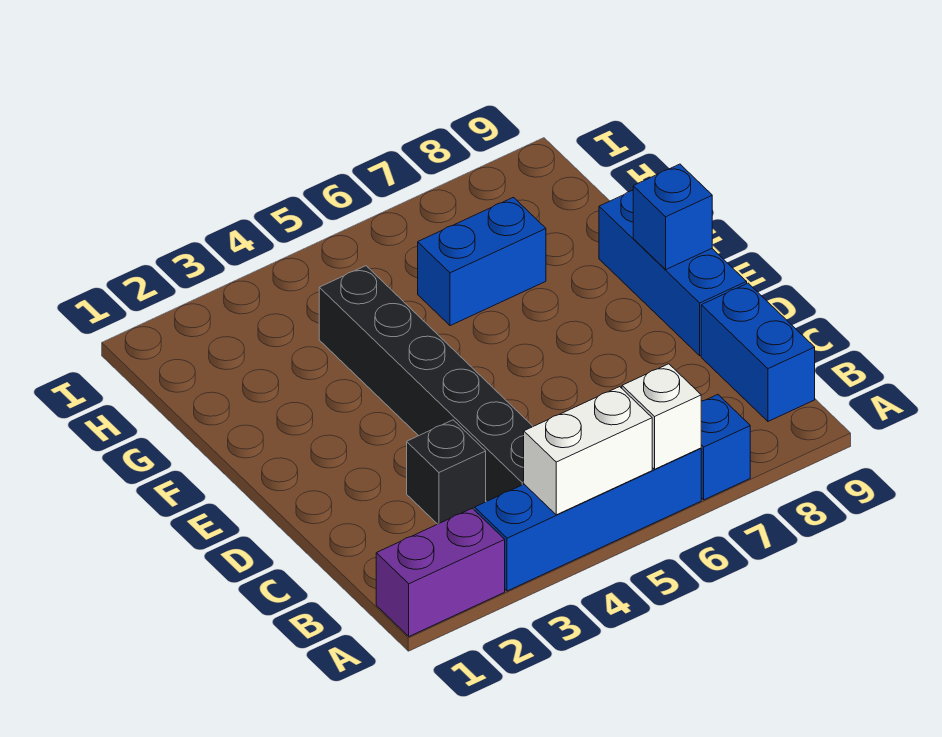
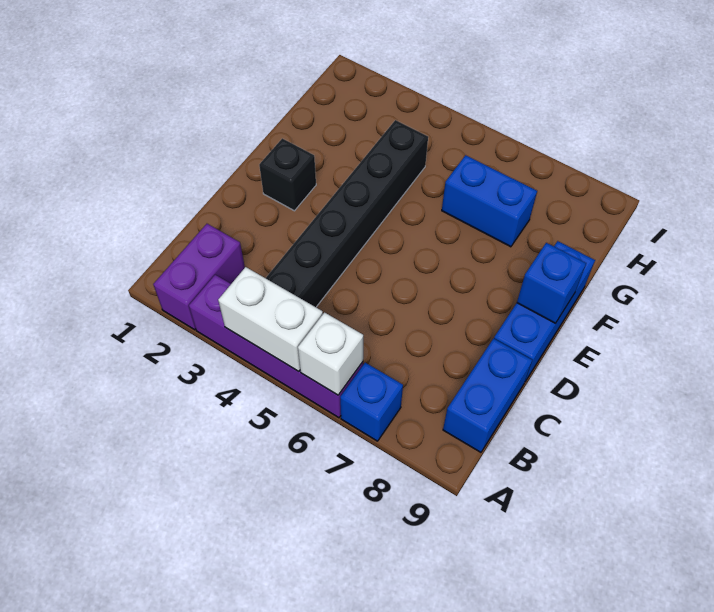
purple 1x2 brick [376,508,505,636] -> purple 1x2 brick turned to [153,224,245,330]
blue 1x4 brick [475,448,701,591] -> purple 1x4 brick [189,275,363,418]
black 1x1 brick [407,420,486,524] -> black 1x1 brick moved to [259,138,316,211]

